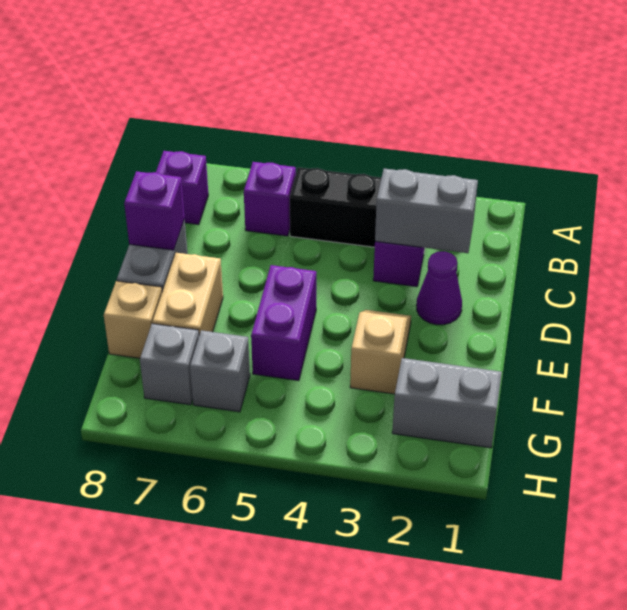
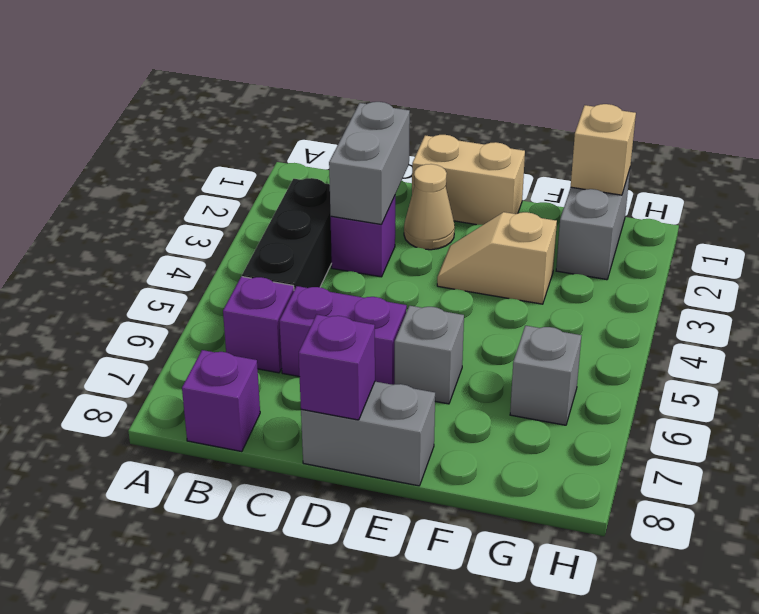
purple 1x1 cone [416,251,462,325] -> tan 1x1 cone [404,164,455,250]
purple 1x2 brick [251,265,316,381] -> purple 1x2 brick moved to [279,286,407,385]
tan 1x2 brick [152,253,223,335] -> tan 1x2 brick moved to [412,135,525,225]
tan 1x1 brick [104,281,162,358] -> tan 1x1 brick moved to [571,104,636,195]
grey 1x1 brick [140,324,199,405] -> grey 1x1 brick moved to [395,306,464,404]

